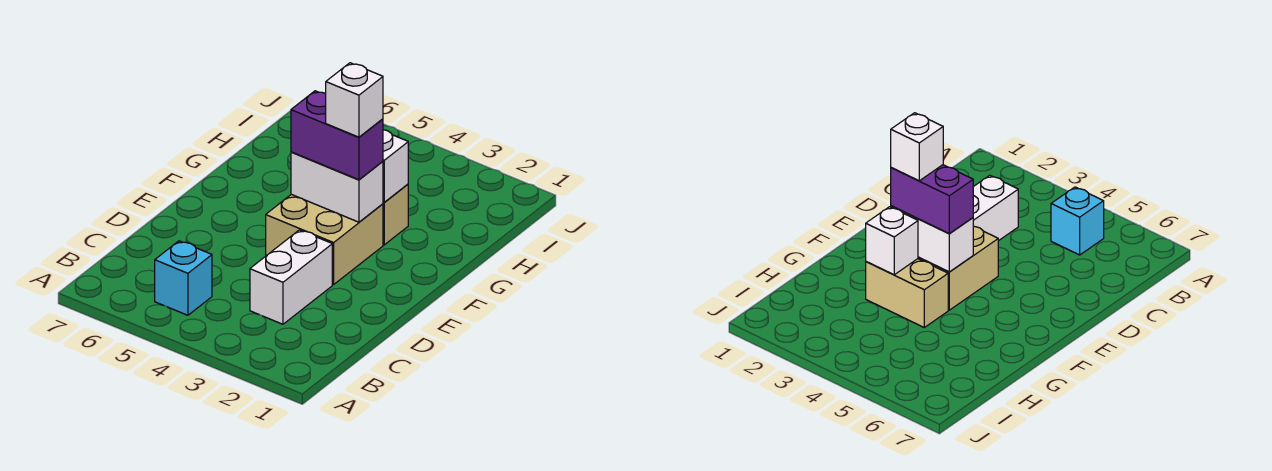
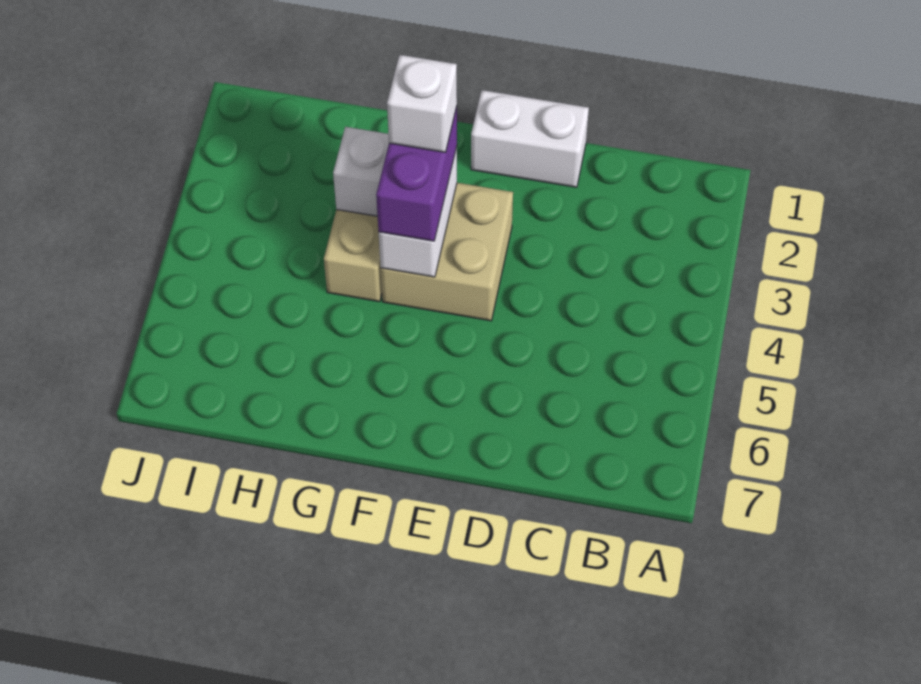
cyan 1x1 brick [155,241,212,315] -> none
white 1x2 brick [250,230,332,324] -> white 1x2 brick moved to [471,90,589,187]

